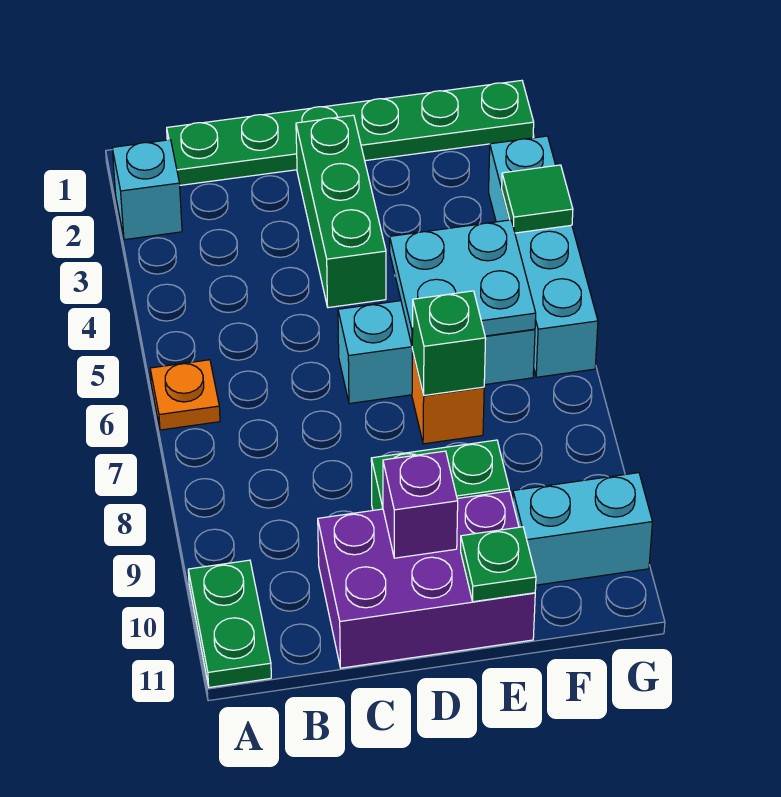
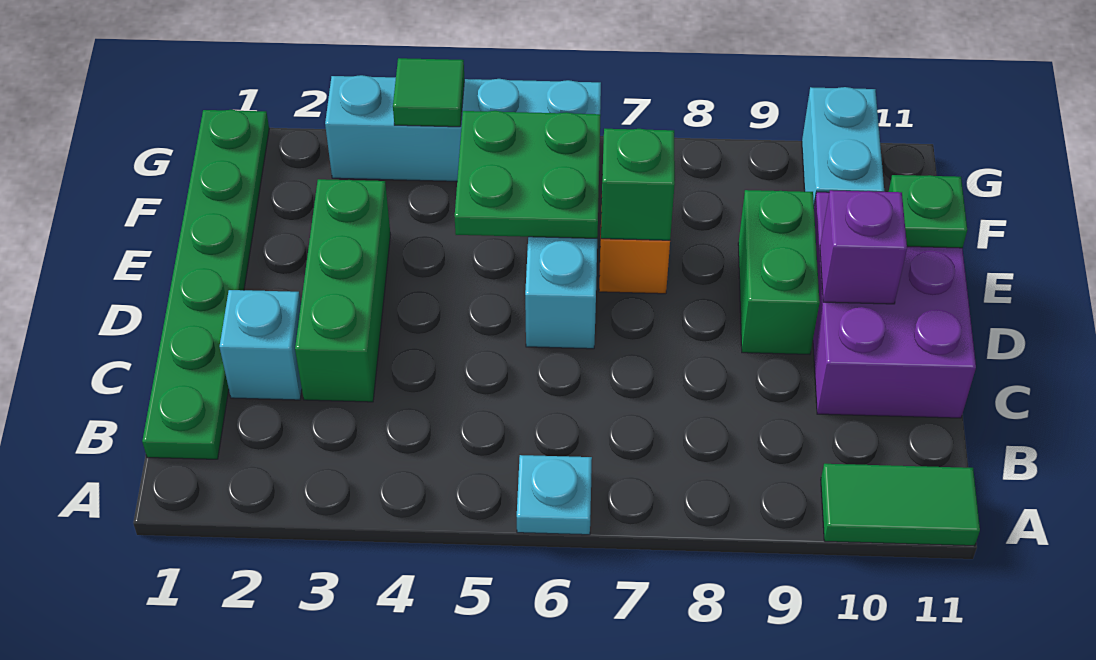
cyan 1x1 brick [112,140,182,240] -> cyan 1x1 brick moved to [220,290,302,400]
orange 1x1 plate [150,360,220,430] -> cyan 1x1 plate [517,455,592,535]
green 1x2 plate [188,560,271,687] -> green 1x2 tile [821,464,980,546]
green 1x3 brick [296,115,386,308] -> green 1x3 brick turned to [295,179,391,402]
cyan 2x2 plate [390,220,536,345] -> green 2x2 plate [455,111,601,238]

